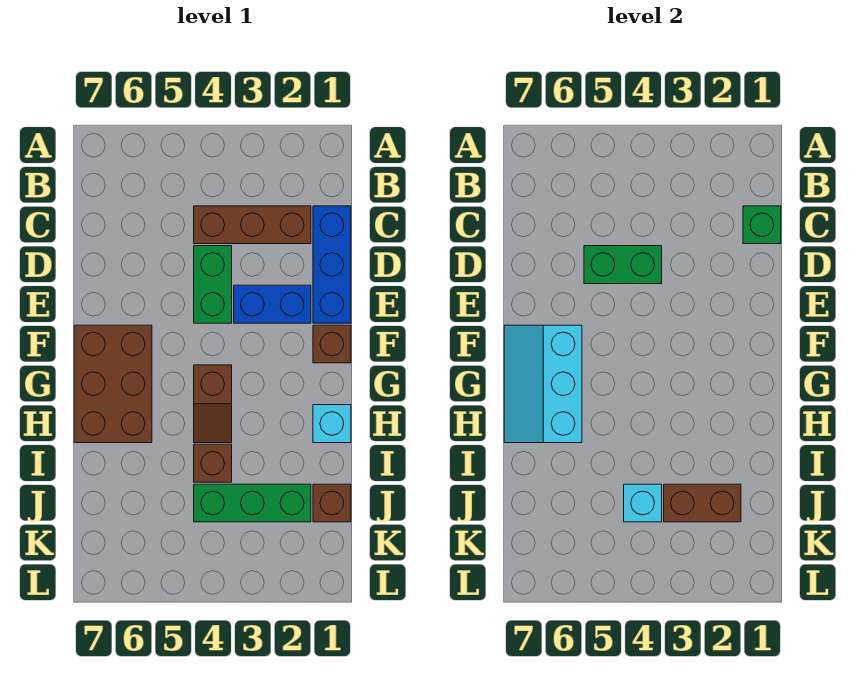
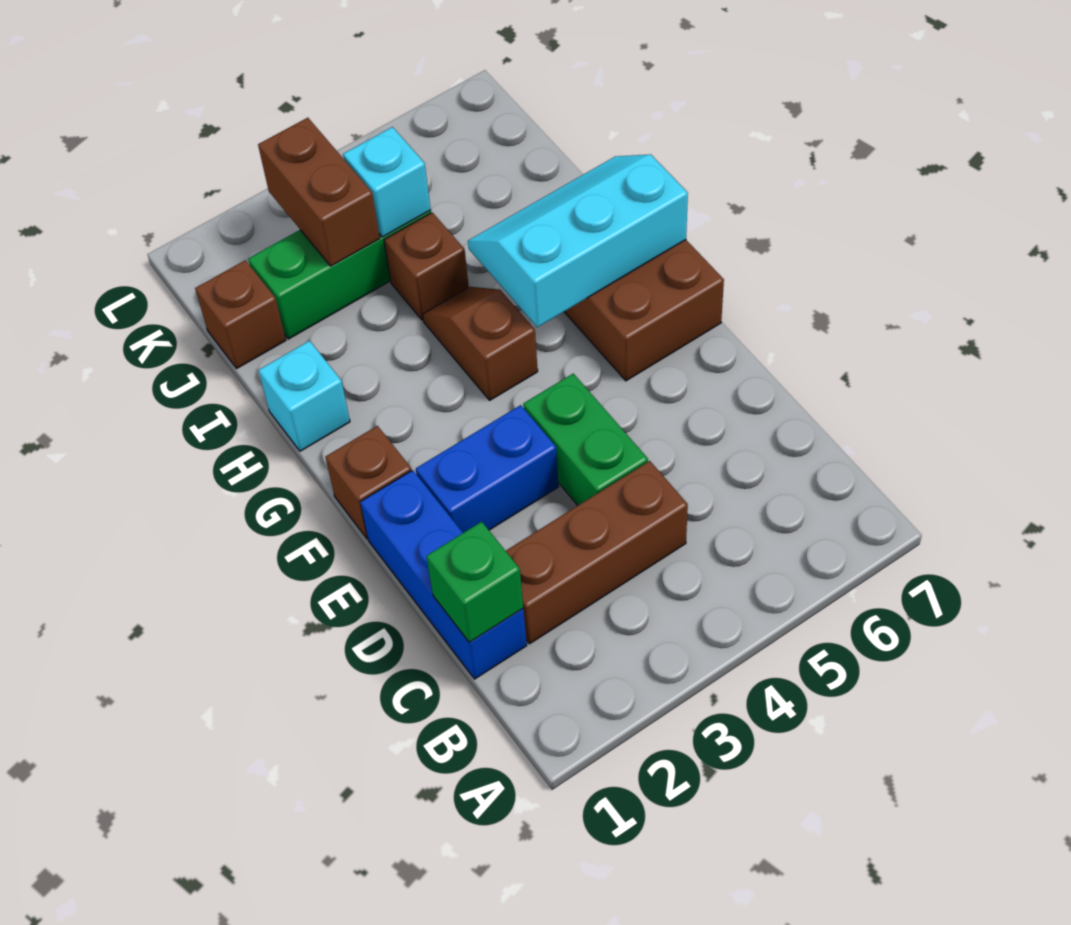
green 1x2 brick [584,246,662,284] -> none
cyan 2x3 slope [504,325,582,443] -> cyan 2x3 slope turned to [468,154,688,327]
brown 1x2 brick [664,484,741,522] -> brown 1x2 brick turned to [258,118,380,266]

